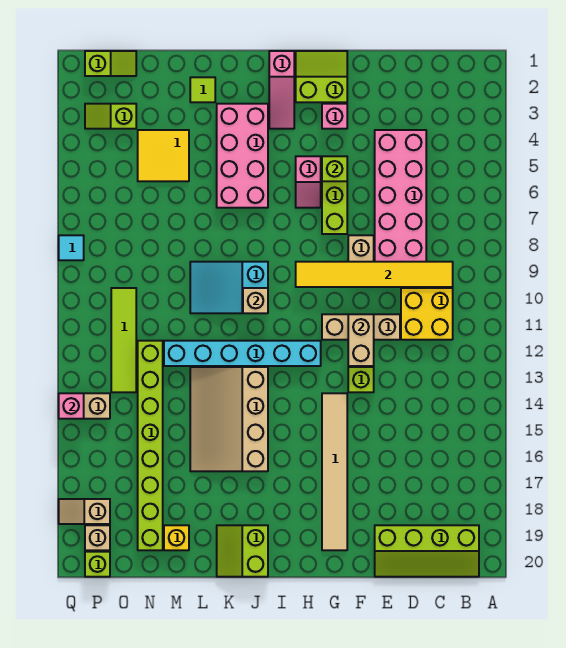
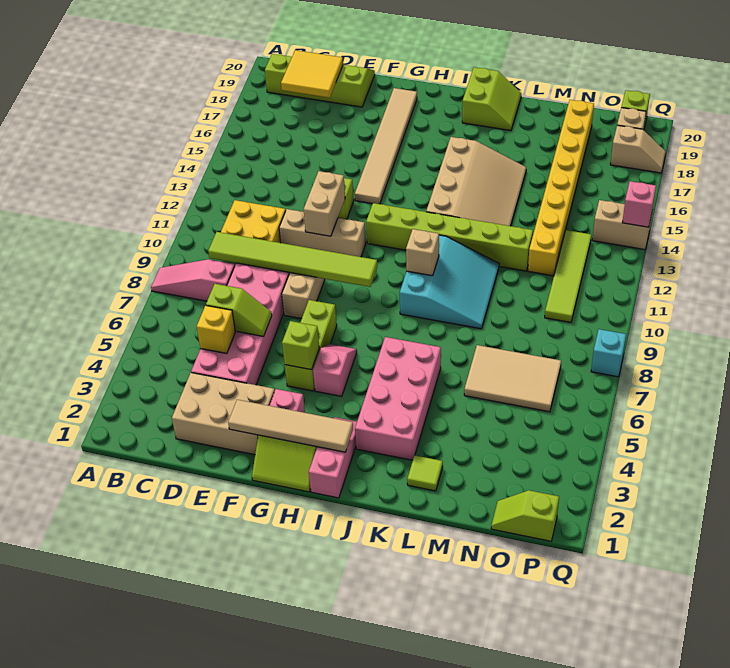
none -> pink 1x3 slope [151,259,235,301]
yellow 1x6 tile [296,262,453,287] -> lime 1x6 tile [208,232,377,287]
none -> tan 2x3 brick [172,373,275,455]
none -> tan 1x4 tile [228,400,353,452]
cyan 1x6 brick [164,341,321,366] -> lime 1x6 brick [366,203,533,271]
cyan 2x3 slope [190,262,268,313] -> cyan 3x3 slope [400,235,499,329]
yellow 2x2 tile [138,130,189,181] -> yellow 2x2 tile moved to [281,50,343,98]
none -> tan 2x3 tile [464,345,561,412]
yellow 1x1 brick [164,525,189,550] -> yellow 1x1 brick moved to [197,306,235,354]
lime 1x8 brick [138,341,163,550] -> yellow 1x8 brick [528,100,594,276]
lime 1x2 slope [85,104,136,129] -> lime 1x2 slope moved to [206,284,272,336]
cyan 1x1 tile [59,235,84,260] -> cyan 1x1 brick [591,329,626,377]

